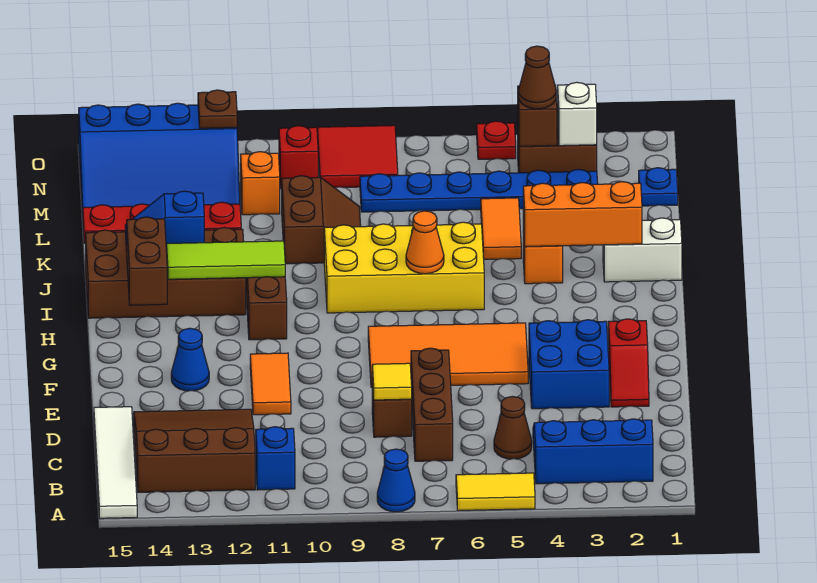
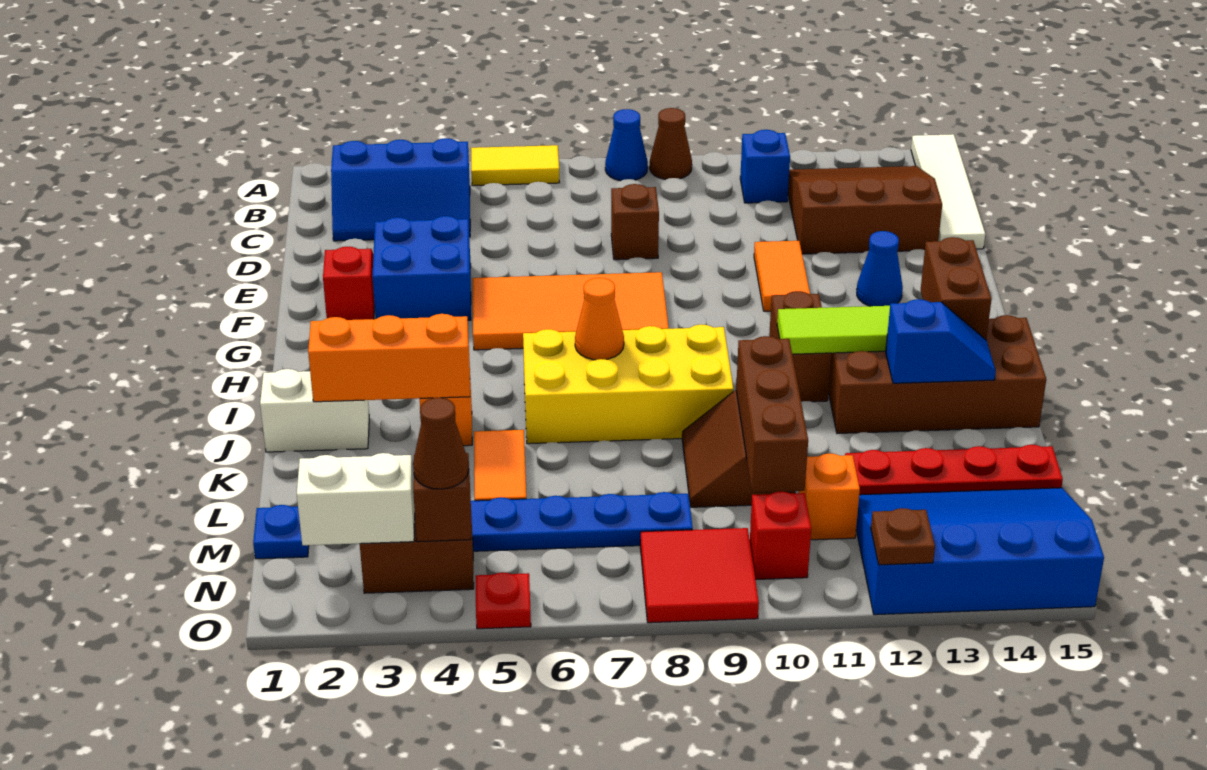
brown 3x3 slope [134,409,255,492] -> brown 3x3 slope turned to [788,166,942,254]
brown 1x1 cone [494,396,532,459] -> brown 1x1 cone moved to [650,108,692,180]
brown 1x3 brick [411,348,453,461] -> brown 1x3 brick moved to [736,336,808,493]
yellow 1x1 tile [372,363,412,400] -> none
white 1x1 brick [558,82,597,146] -> white 1x2 brick [297,453,415,545]

